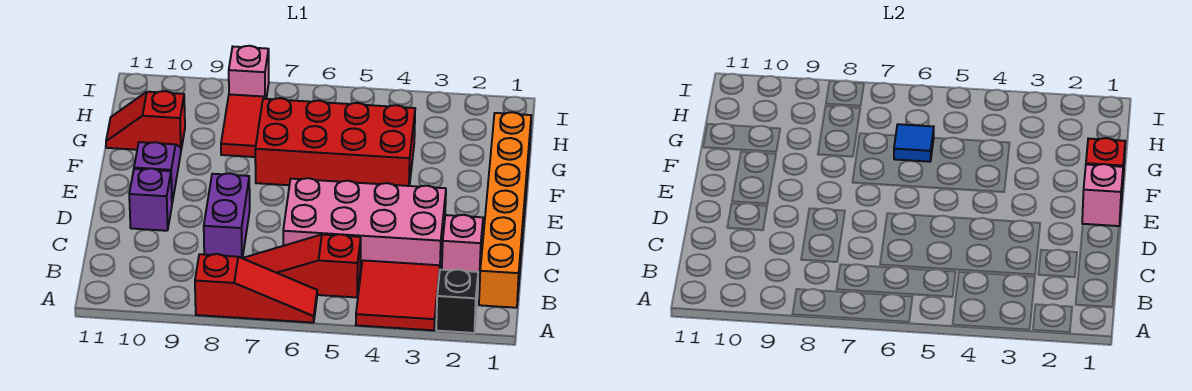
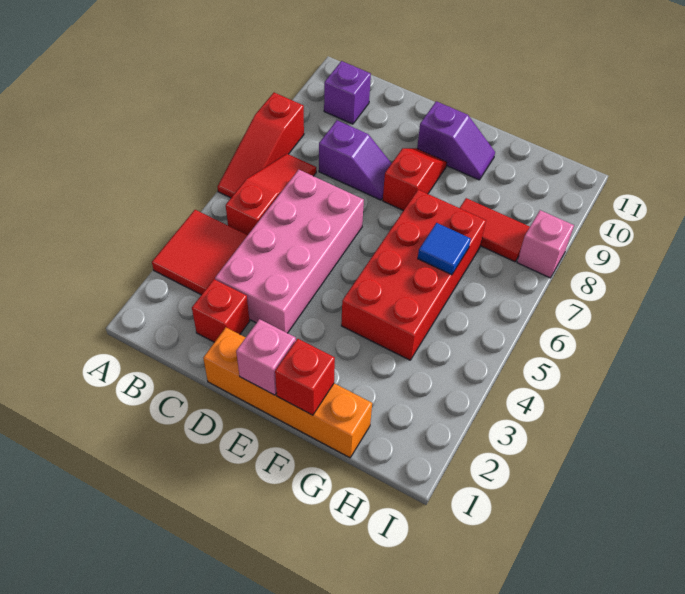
black 1x1 brick [436,269,478,333] -> none
orange 1x6 brick [479,112,531,308] -> orange 1x4 brick [203,328,372,458]
pink 1x1 brick [442,215,483,278] -> red 1x1 brick [192,279,250,342]
purple 1x2 brick [204,173,250,258] -> purple 1x2 slope [319,120,392,200]
purple 1x1 brick [129,168,172,231] -> purple 1x1 brick moved to [324,61,371,124]
red 1x2 slope [106,91,185,150] -> red 1x2 slope moved to [383,148,447,211]

